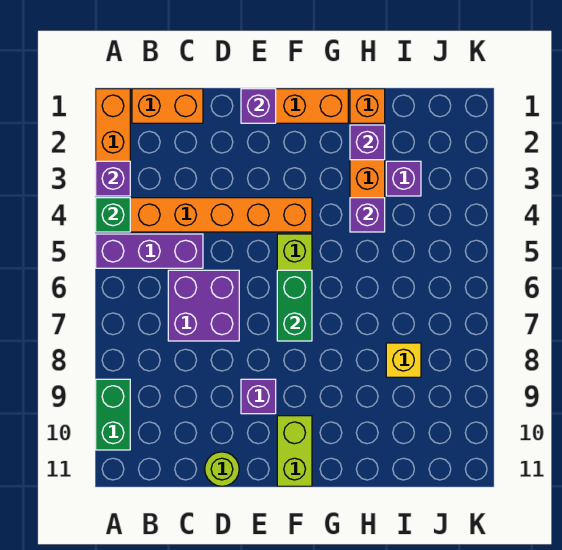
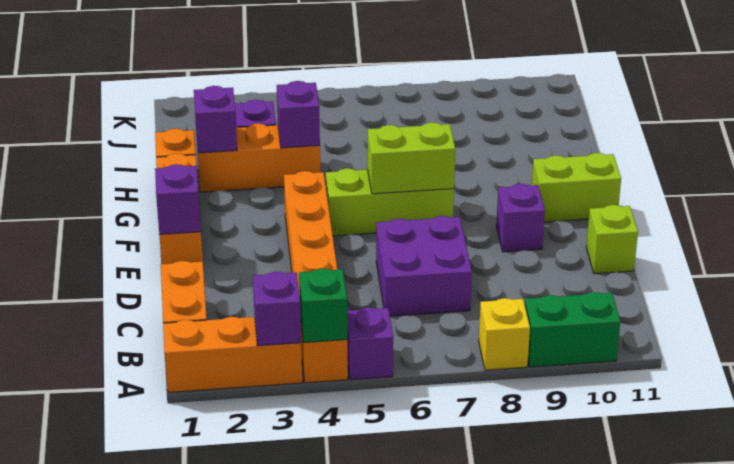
purple 1x3 brick [96,234,203,268] -> purple 1x1 brick [347,307,393,380]
lime 1x1 round brick [205,452,239,486] -> lime 1x1 brick [586,205,638,274]
green 1x2 brick [277,270,312,341] -> lime 1x2 brick [367,123,455,194]
yellow 1x1 brick [386,343,421,377] -> yellow 1x1 brick moved to [479,298,530,370]

